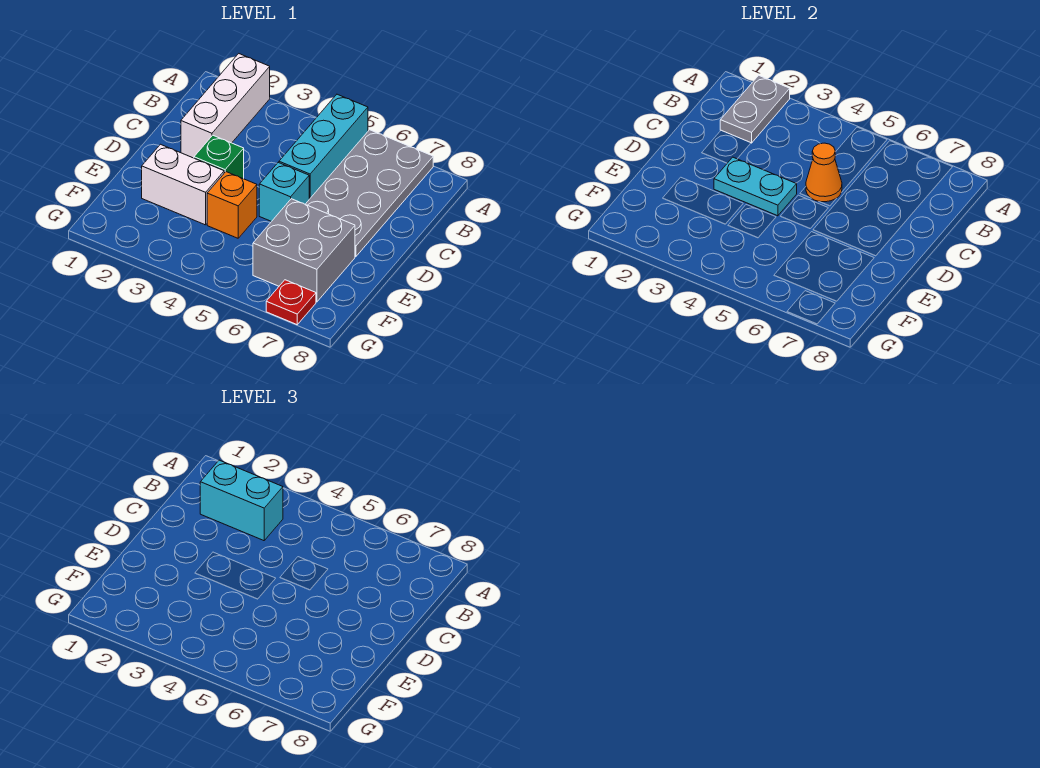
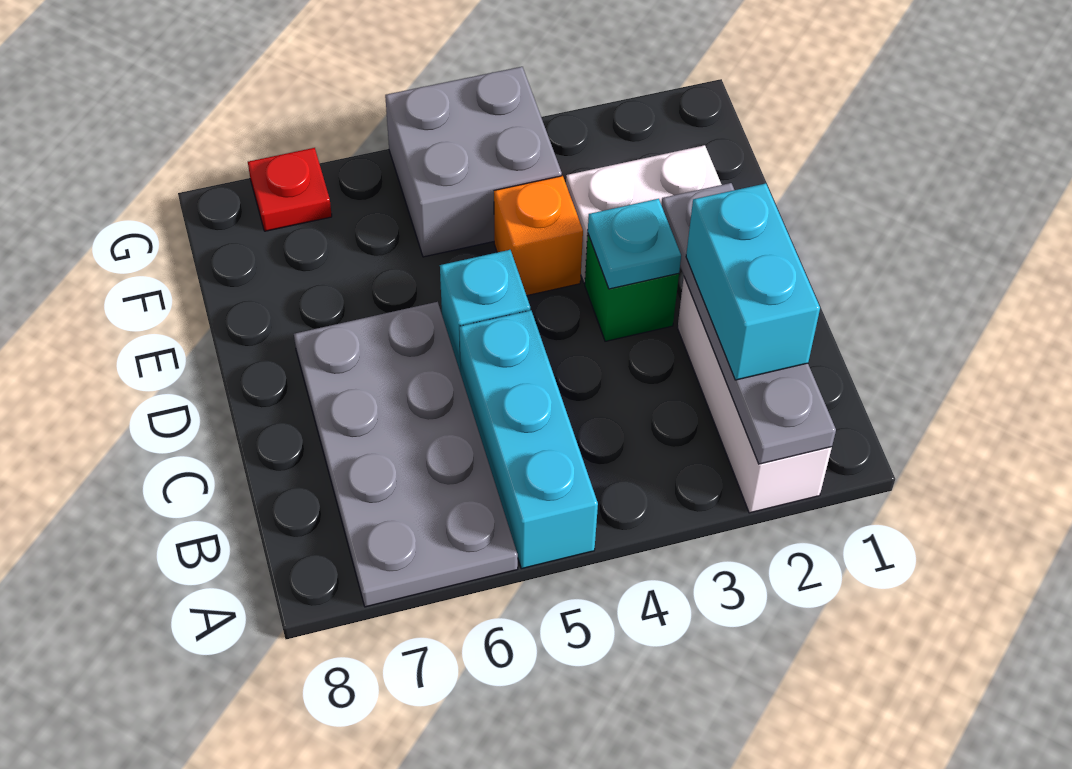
grey 1x2 plate [720,75,790,143] -> grey 1x4 plate [661,183,836,464]
cyan 1x2 brick [200,460,283,541] -> cyan 1x2 brick turned to [686,183,820,380]
orange 1x1 cone [806,143,842,202] -> none
cyan 1x2 plate [714,157,797,216] -> cyan 1x1 plate [588,199,681,289]
grey 2x2 brick [253,199,355,302] -> grey 2x2 brick moved to [385,67,562,257]

